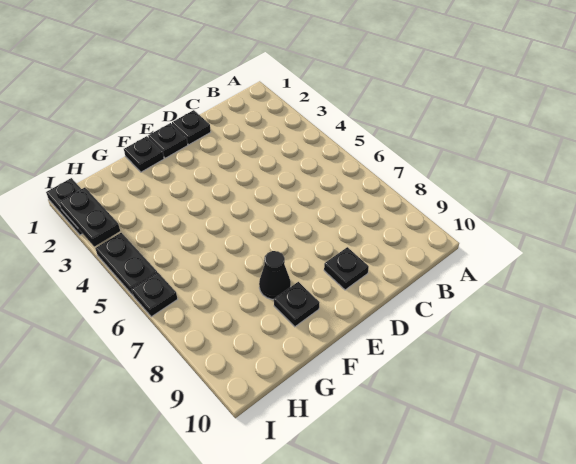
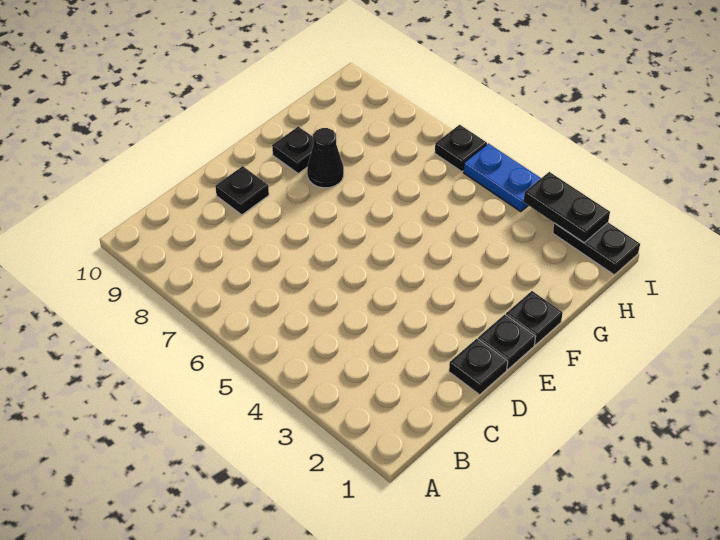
black 1x2 plate [95,233,157,295] -> blue 1x2 plate [463,144,541,212]

